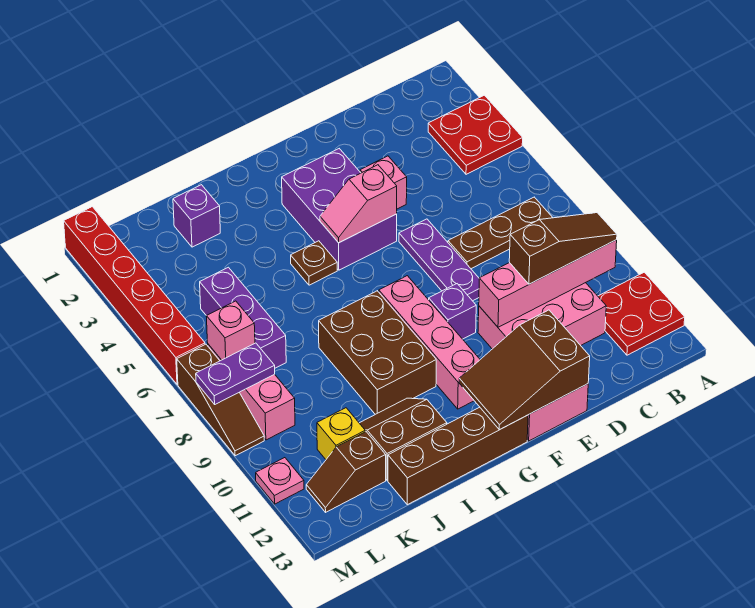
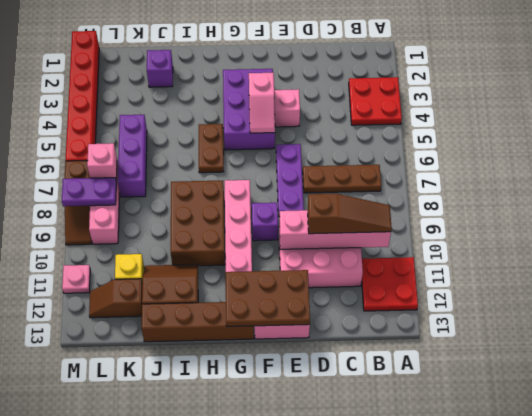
brown 2x3 slope [459,310,590,430] -> brown 2x3 plate [225,270,310,326]
pink 1x2 slope [320,165,397,243] -> pink 1x2 slope turned to [249,73,275,133]
brown 1x1 plate [291,241,337,285] -> brown 1x2 plate [199,124,224,173]

